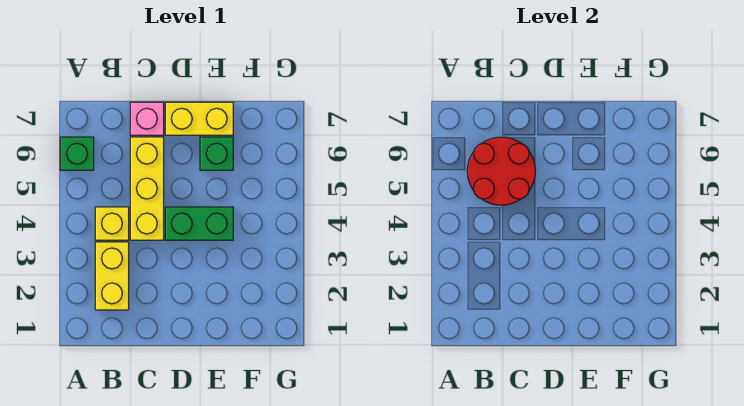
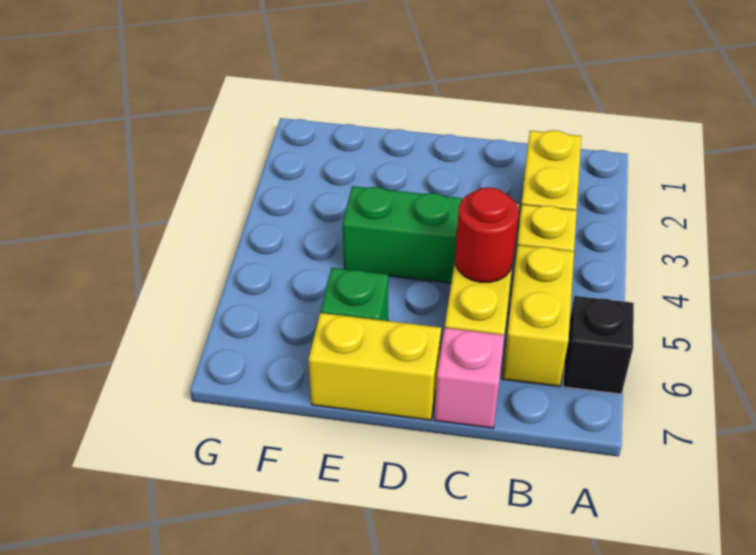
green 1x1 brick [60,137,94,170] -> black 1x1 brick [563,296,634,394]
none -> yellow 1x2 brick [502,245,574,386]
red 2x2 round brick [467,137,535,205] -> red 1x1 round brick [455,187,519,282]

